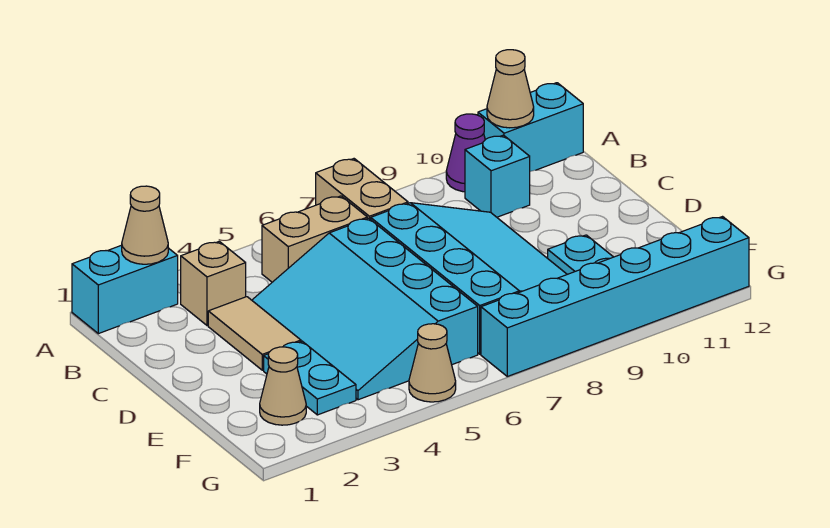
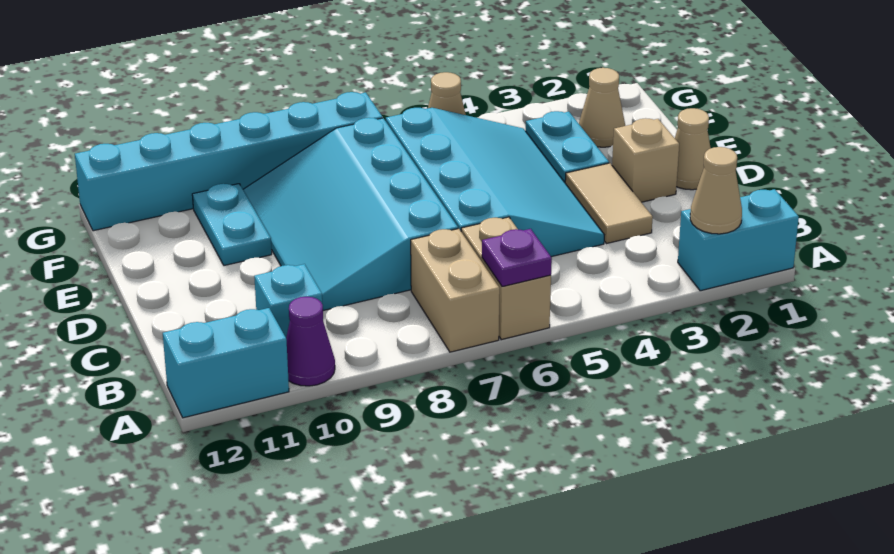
none -> purple 1x1 plate [482,229,552,287]
tan 1x1 cone [487,50,534,128] -> tan 1x1 cone moved to [675,108,711,190]
tan 1x1 brick [181,241,246,326] -> tan 1x1 brick moved to [612,118,679,202]
tan 1x2 brick [262,196,367,282] -> tan 1x2 brick turned to [461,217,551,340]

